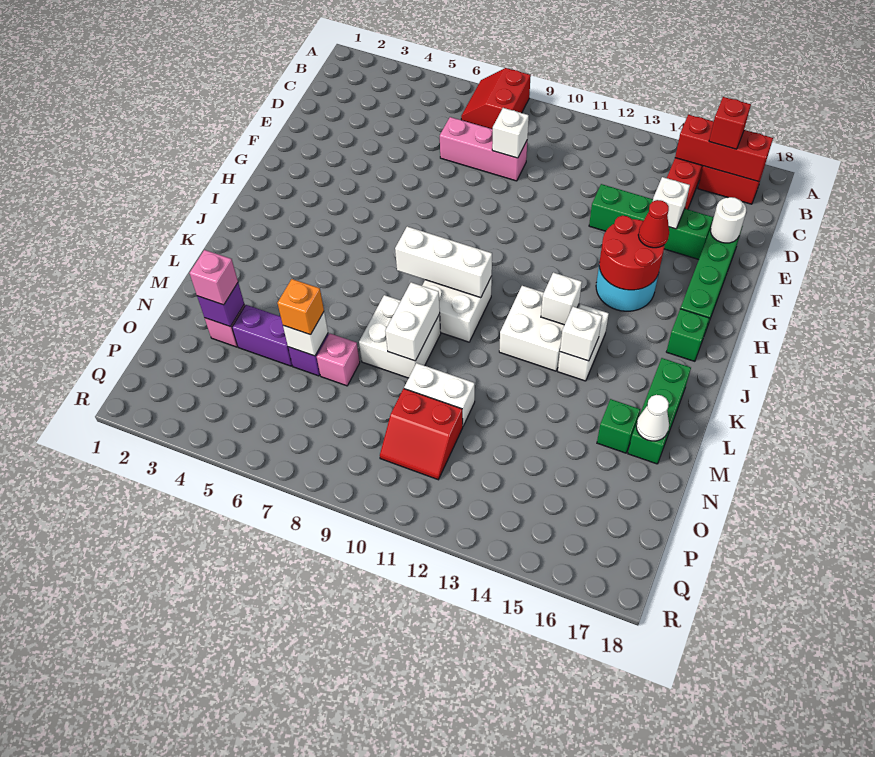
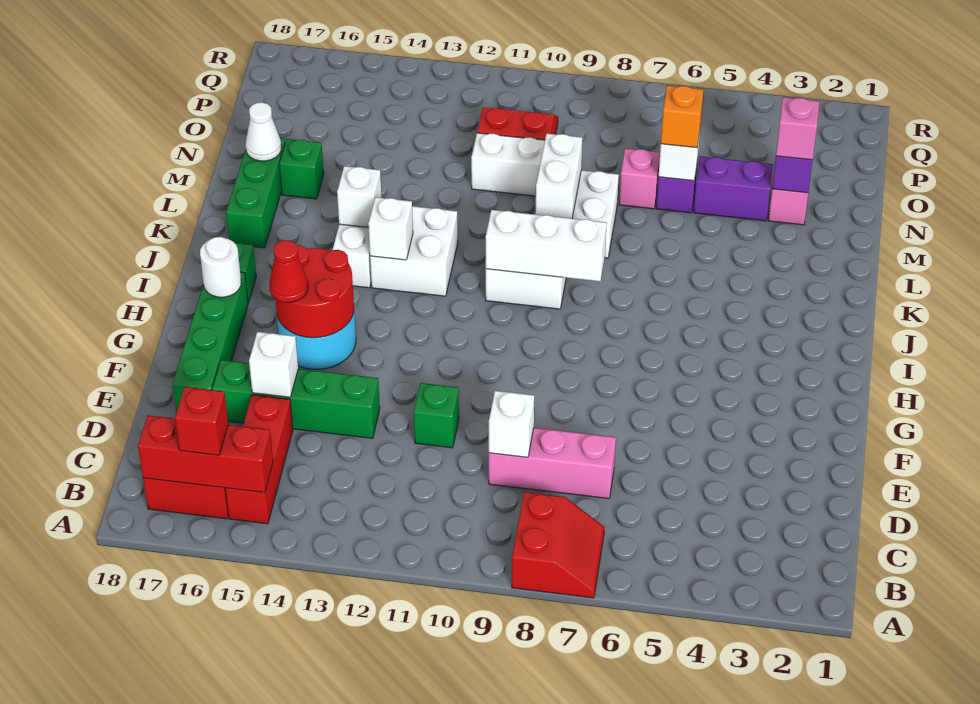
none -> green 1x1 brick [414,383,459,448]
white 1x1 round brick [711,197,746,243] -> white 1x1 round brick moved to [200,237,241,297]

